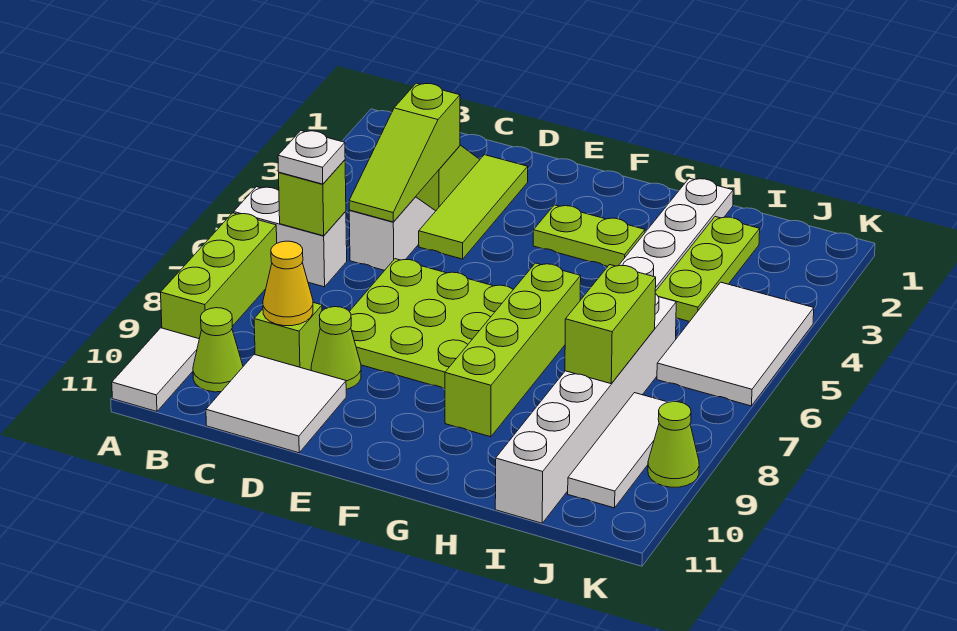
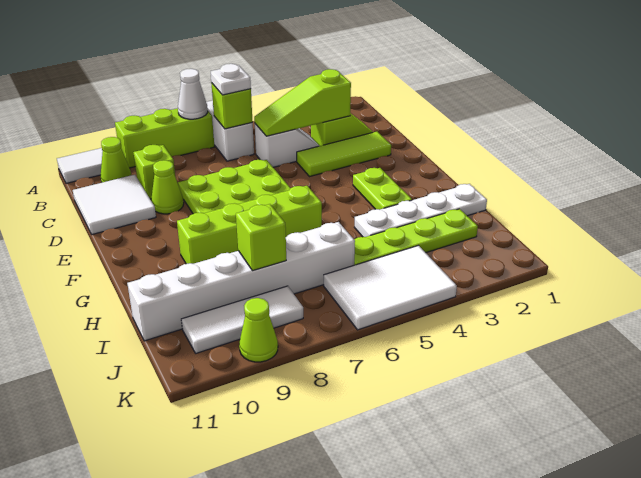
none -> white 1x1 cone [178,69,208,119]
yellow 1x1 cone [263,241,313,326] -> none
lime 1x3 plate [655,217,760,322] -> lime 1x4 plate [354,209,478,265]
lime 1x2 brick [565,265,656,384] -> lime 1x1 brick [236,204,286,271]

